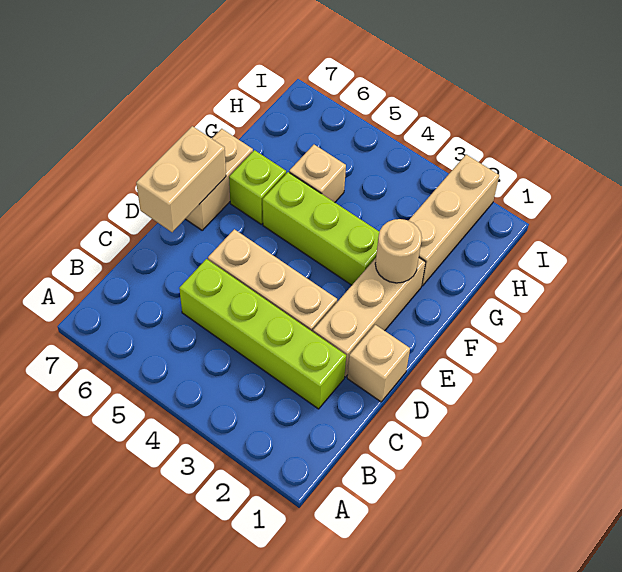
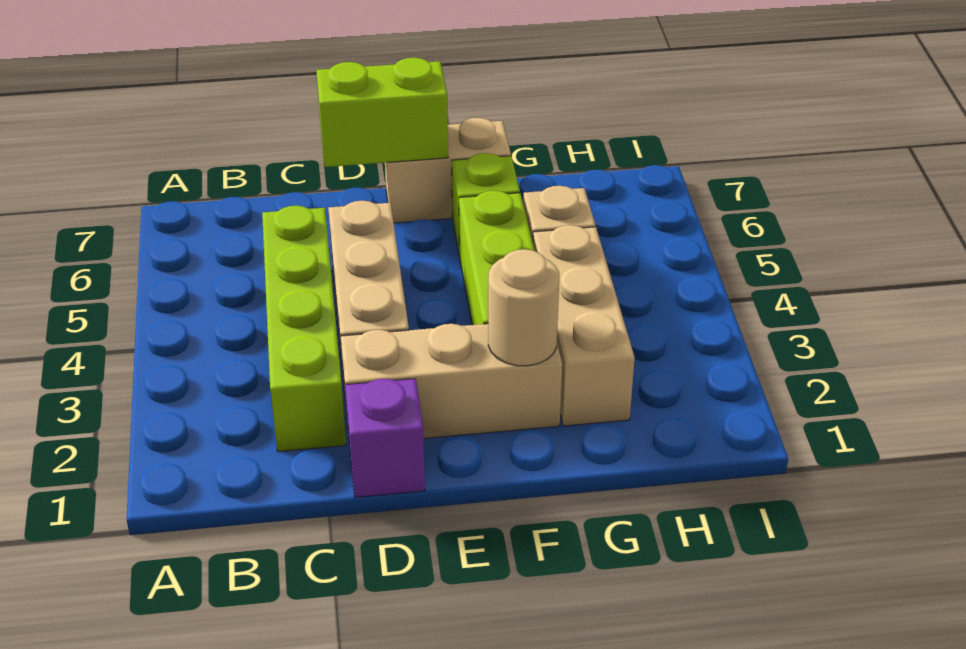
tan 1x1 brick [347,325,410,402] -> purple 1x1 brick [345,379,425,497]
tan 1x2 brick [136,126,226,232] -> lime 1x2 brick [316,58,448,167]
tan 1x3 brick [408,155,499,286] -> tan 1x3 brick turned to [533,225,635,426]

